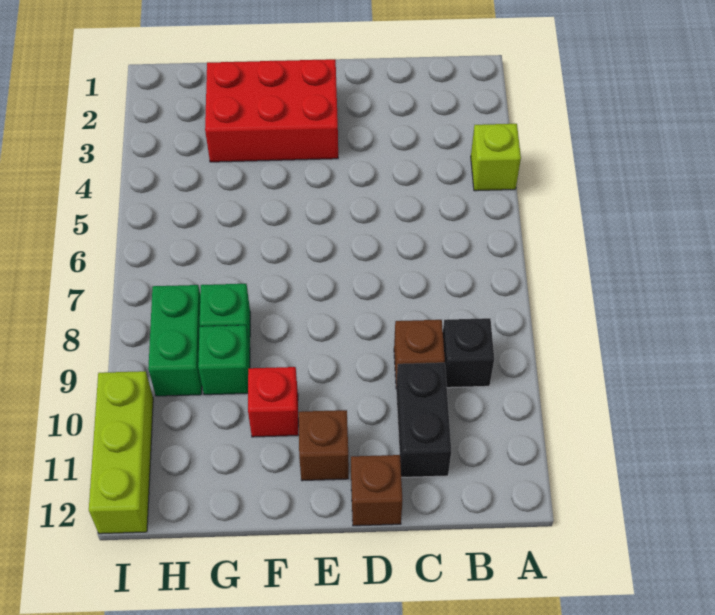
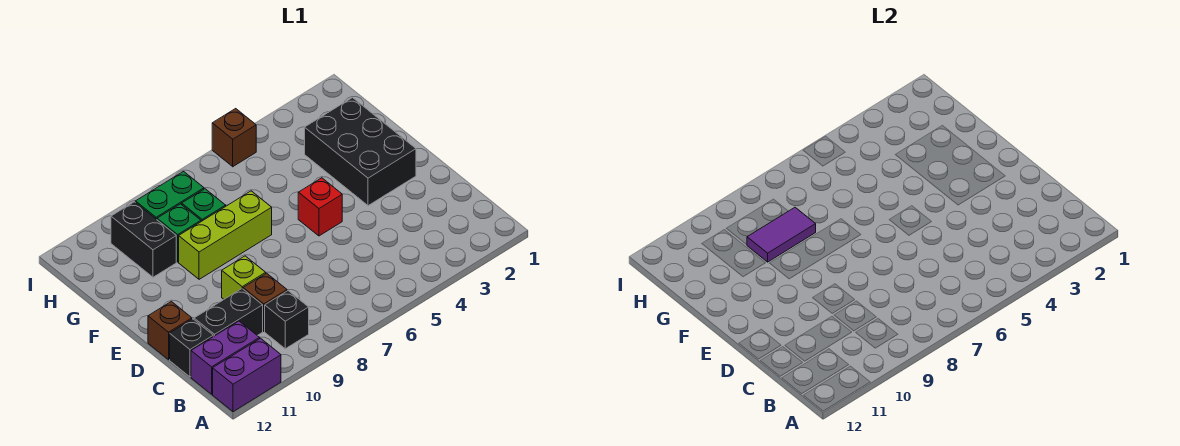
lime 1x1 brick [471,124,521,191] -> lime 1x1 brick moved to [222,256,266,299]
none -> purple 1x2 brick [213,338,281,412]
none -> purple 1x2 brick [191,321,260,394]
none -> black 1x1 brick [170,319,213,377]
red 2x3 brick [205,59,338,162] -> black 2x3 brick [305,98,416,206]
brown 1x1 brick [299,410,349,481] -> brown 1x1 brick moved to [212,109,256,167]
red 1x1 brick [248,367,298,437] -> red 1x1 brick moved to [298,178,342,236]
none -> purple 1x2 tile [747,207,816,262]
none -> black 1x2 brick [111,202,176,277]
lime 1x3 brick [89,371,153,534] -> lime 1x3 brick moved to [179,191,272,279]

